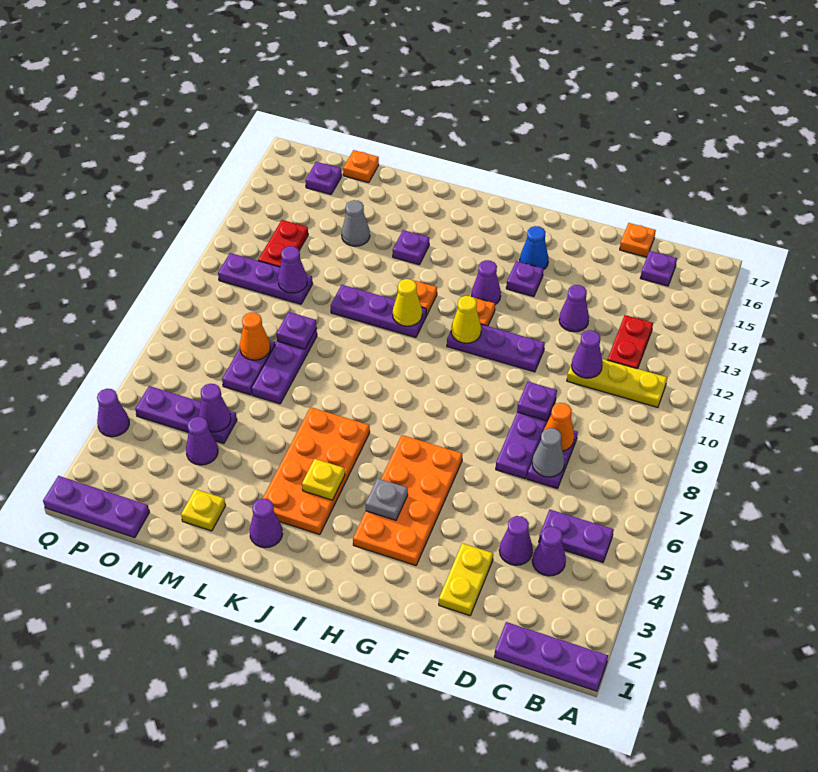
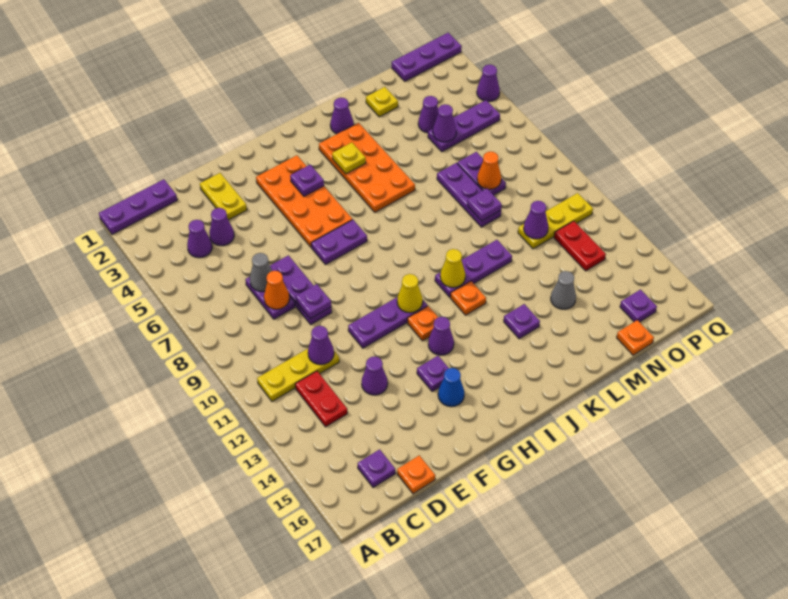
purple 1x2 plate [539,510,614,562] -> purple 1x2 plate moved to [311,220,367,265]
grey 1x1 plate [365,478,408,520] -> purple 1x1 plate [290,165,324,196]
purple 1x3 plate [218,253,313,304] -> yellow 1x3 plate [518,193,593,249]

